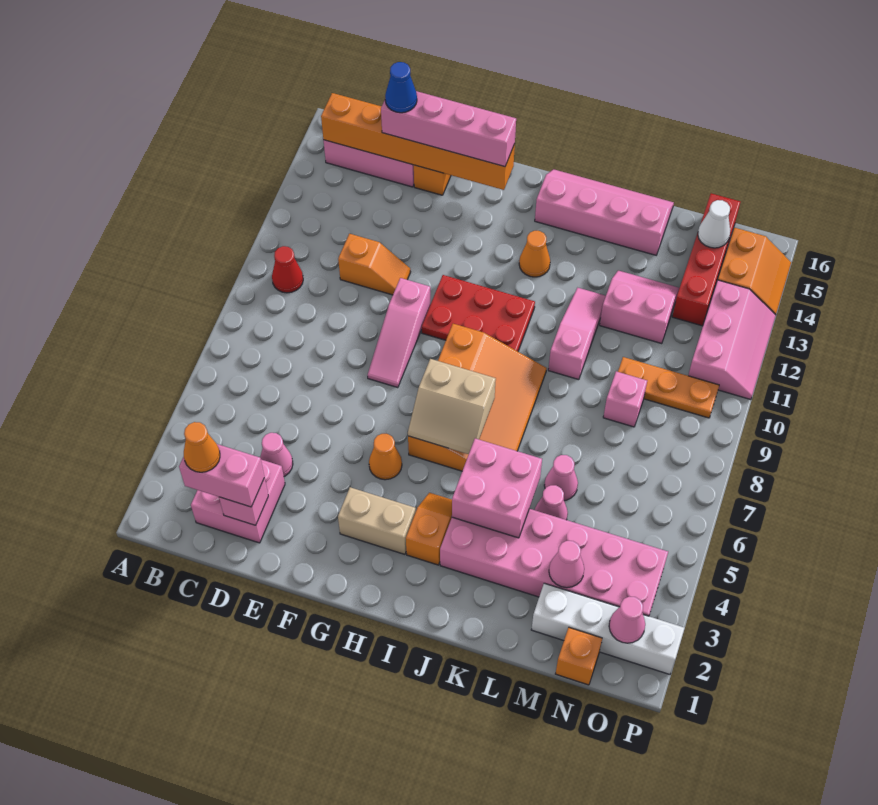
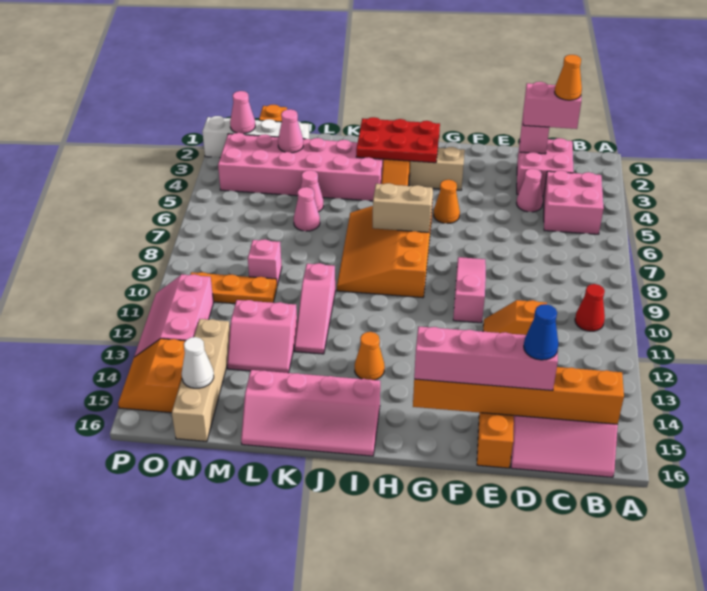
red 2x3 plate [422,275,535,351] -> red 2x3 plate moved to [356,117,440,163]
pink 2x2 brick [452,439,542,538] -> pink 2x2 brick moved to [544,170,604,234]
red 1x4 brick [672,193,740,326] -> tan 1x4 brick [172,319,230,441]

